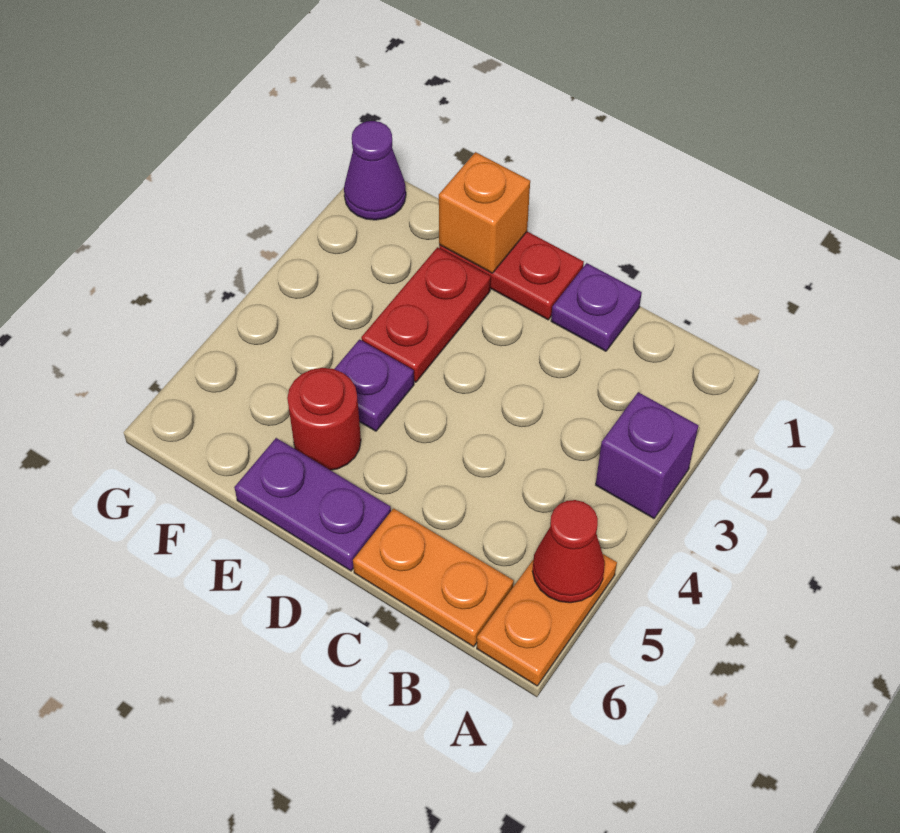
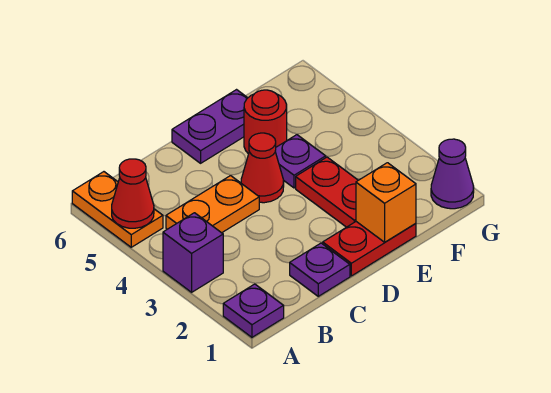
none -> purple 1x1 plate [223,284,284,337]
orange 1x2 plate [353,508,514,647] -> orange 1x2 plate moved to [166,176,259,233]
none -> red 1x1 cone [241,133,284,203]

